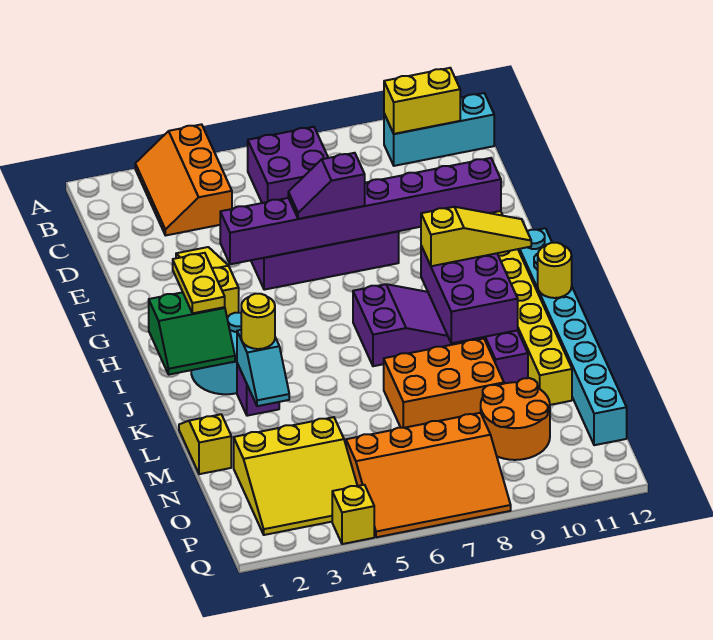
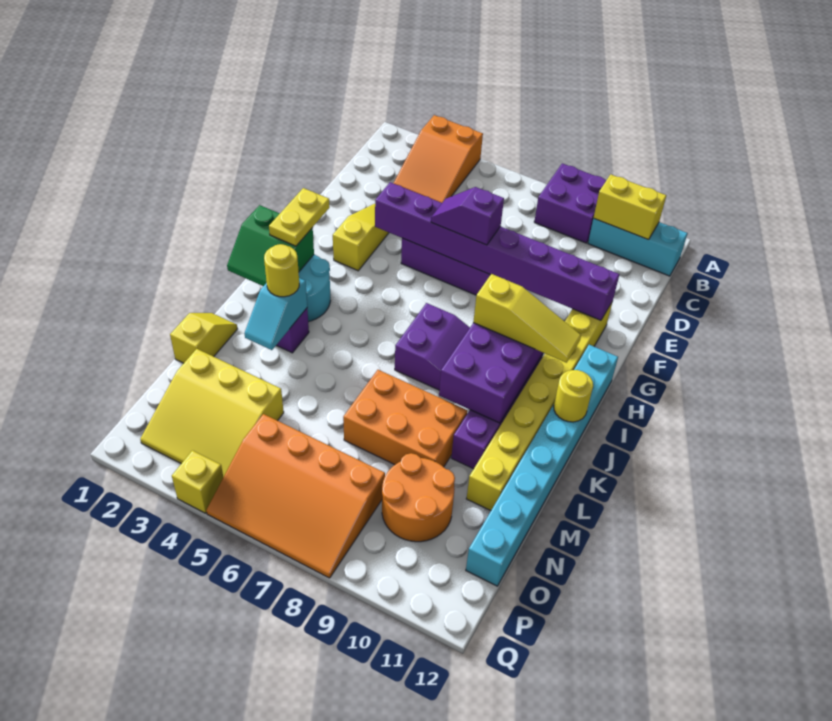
orange 2x3 slope [135,124,232,236] -> orange 2x3 slope turned to [393,115,483,203]
purple 2x2 brick [248,127,328,203] -> purple 2x2 brick moved to [534,163,606,243]

